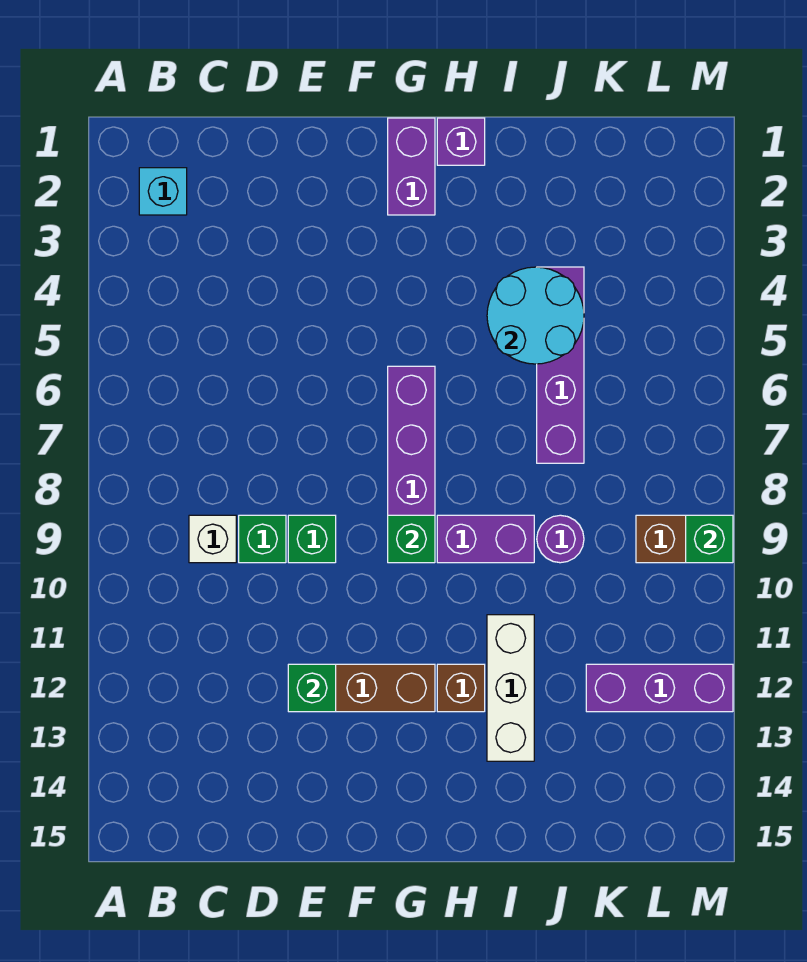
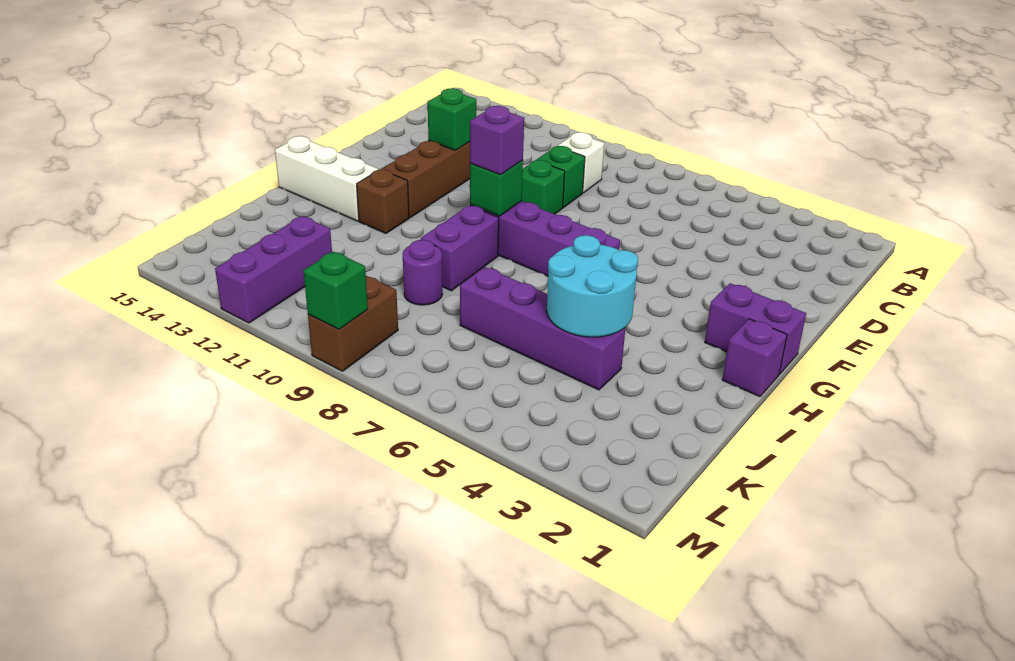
cyan 1x1 brick [139,168,187,215] -> none
none -> purple 1x1 brick [470,106,524,175]
white 1x3 brick [487,615,534,761] -> white 1x3 brick moved to [275,136,379,221]

